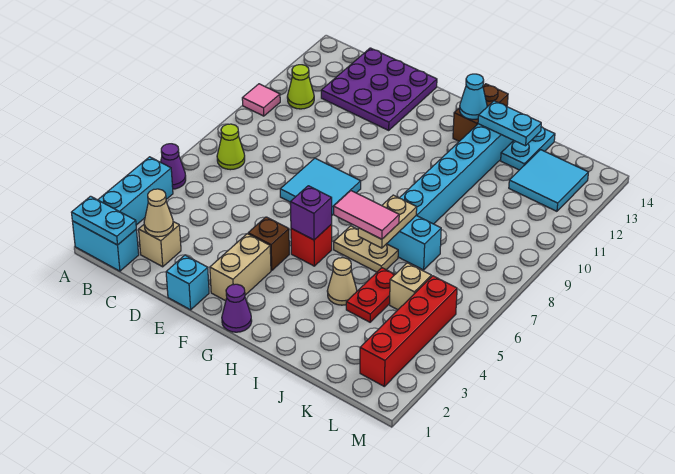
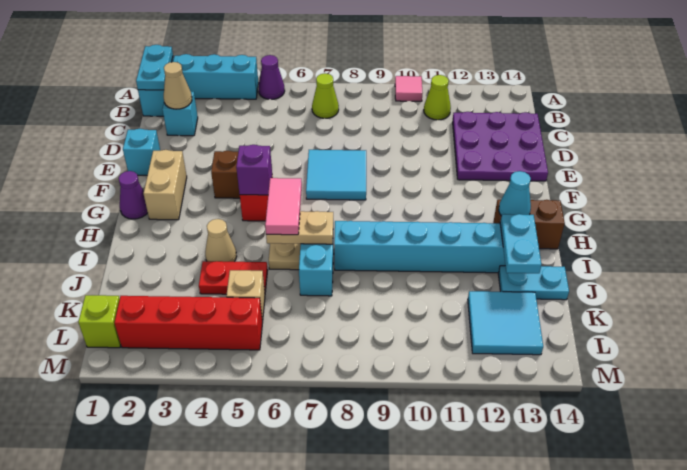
tan 1x1 brick [139,222,181,267] -> cyan 1x1 brick [162,92,198,136]
tan 1x2 brick [210,234,271,301] -> tan 1x2 brick turned to [144,150,187,220]
none -> lime 1x1 brick [78,295,121,348]

